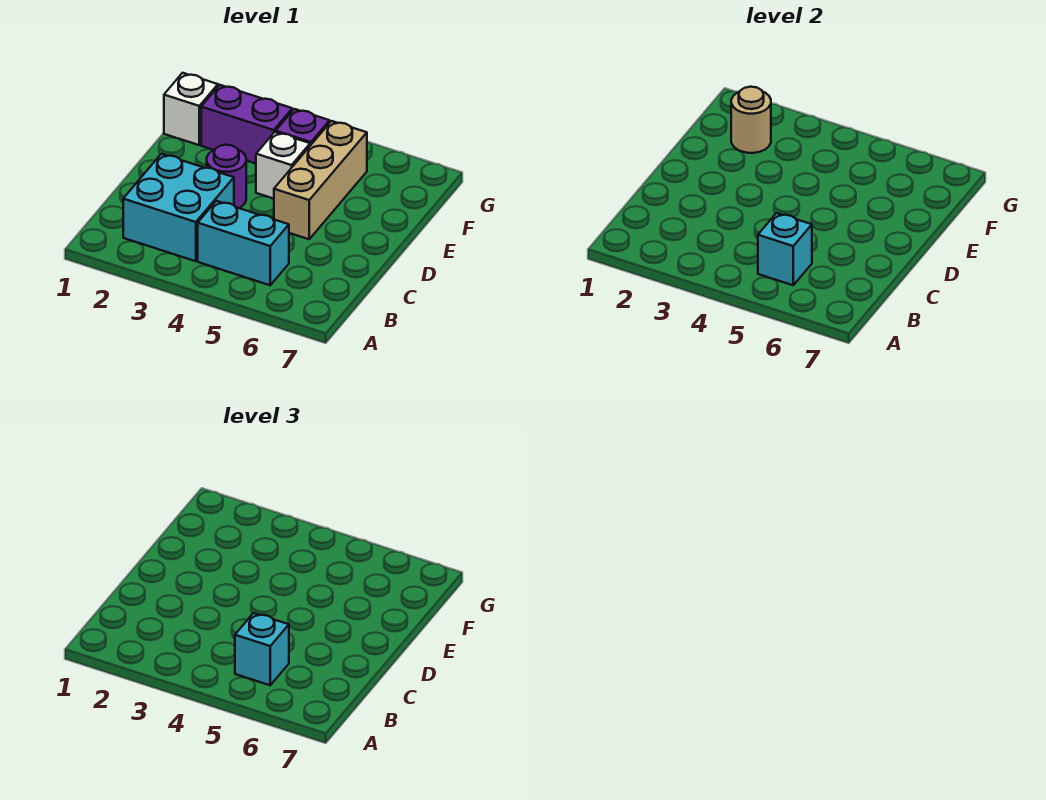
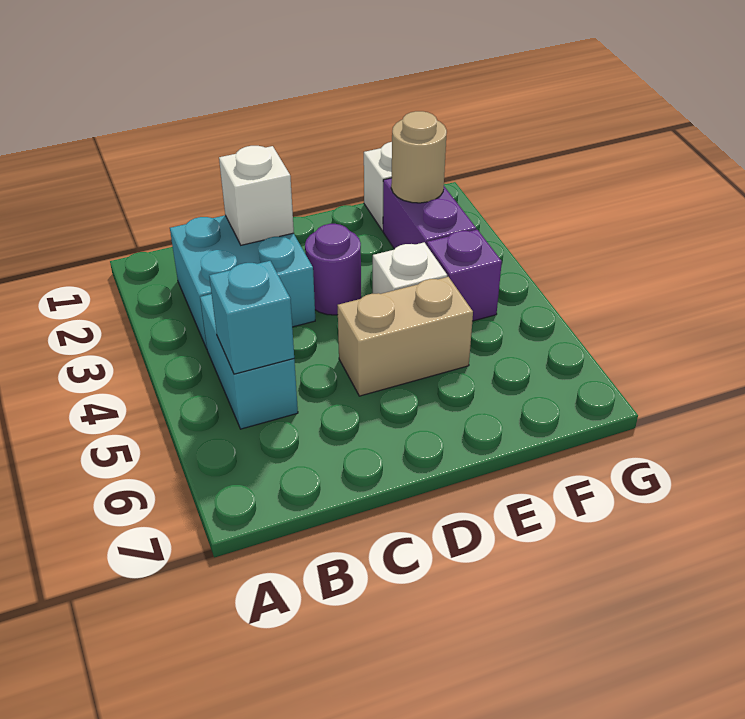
cyan 1x1 brick [235,613,289,685] -> none
none -> white 1x1 brick [219,146,294,245]
tan 1x3 brick [274,121,367,239] -> tan 1x2 brick [337,277,473,396]

